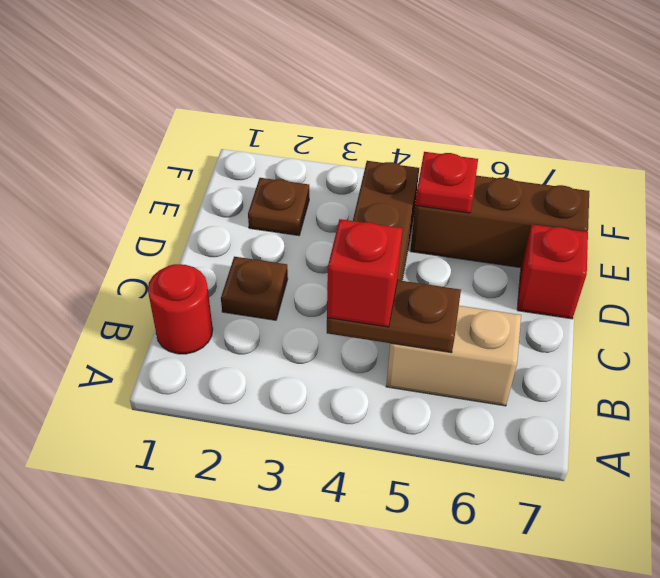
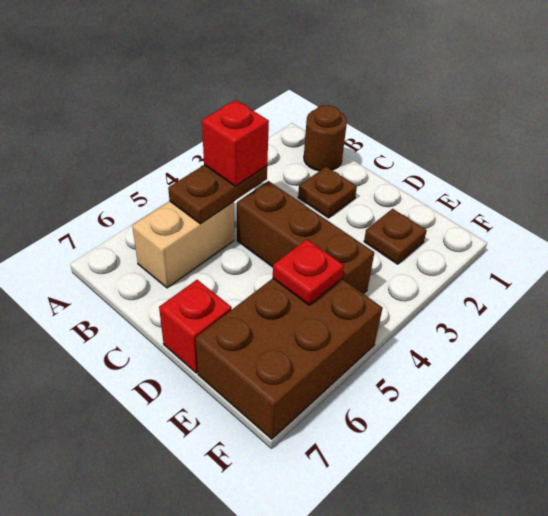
red 1x1 round brick [148,264,213,354] -> brown 1x1 round brick [304,105,347,171]
brown 1x3 brick [410,176,589,268] -> brown 2x3 brick [196,278,383,439]

